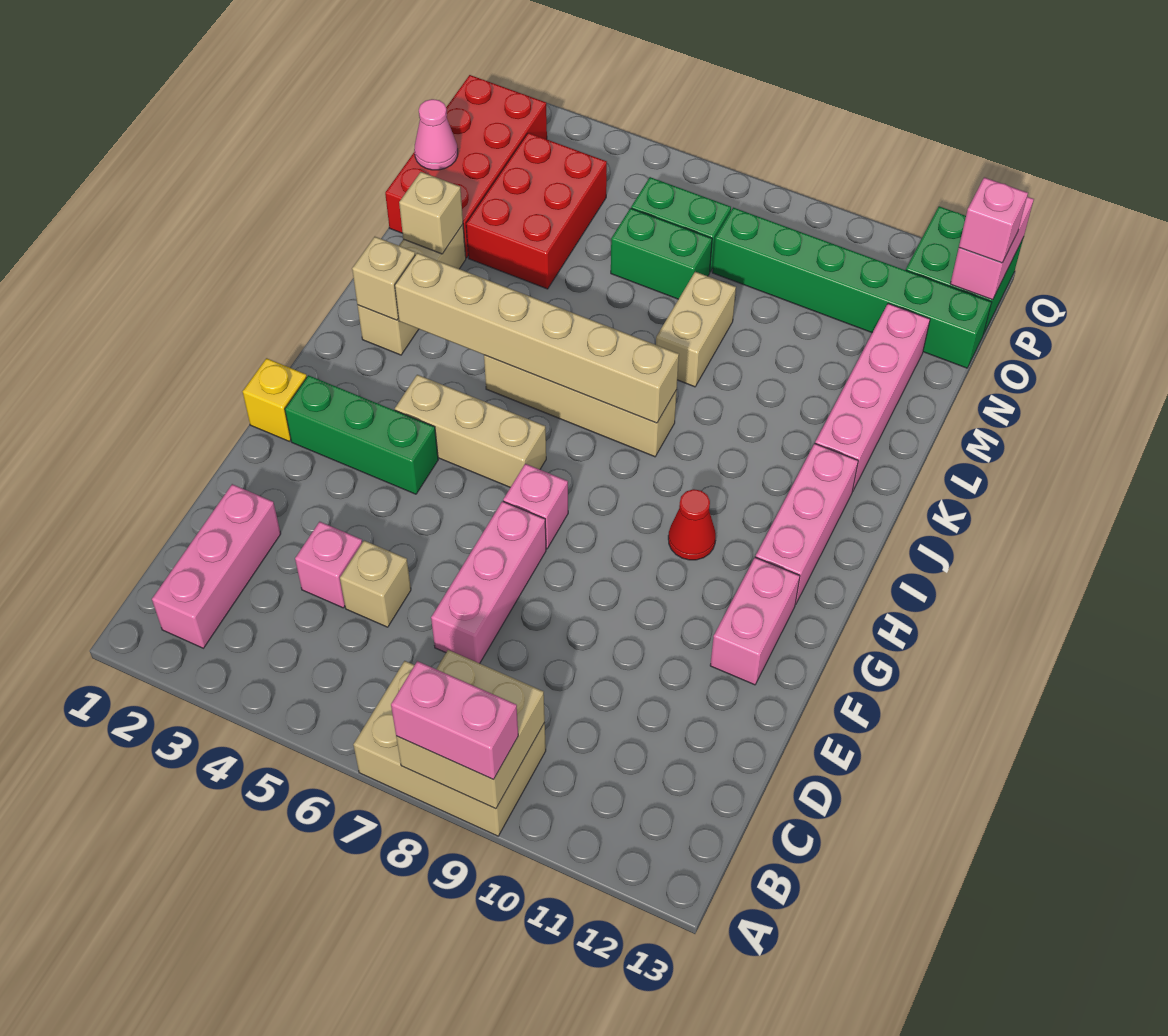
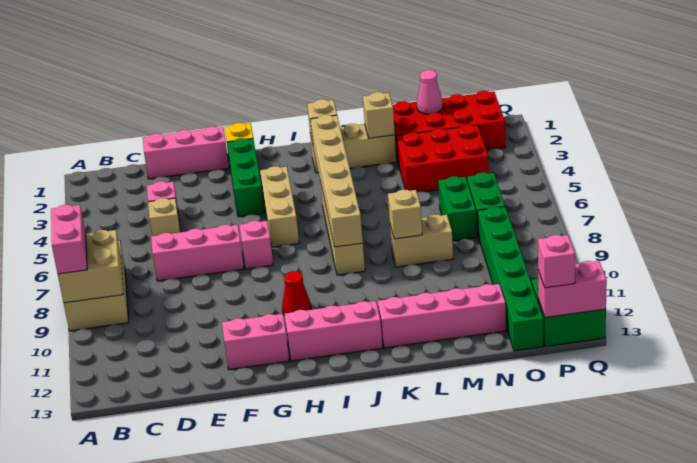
pink 1x3 brick [152,484,281,648] -> pink 1x3 brick moved to [143,126,229,179]
none -> tan 1x1 brick [388,190,422,239]

